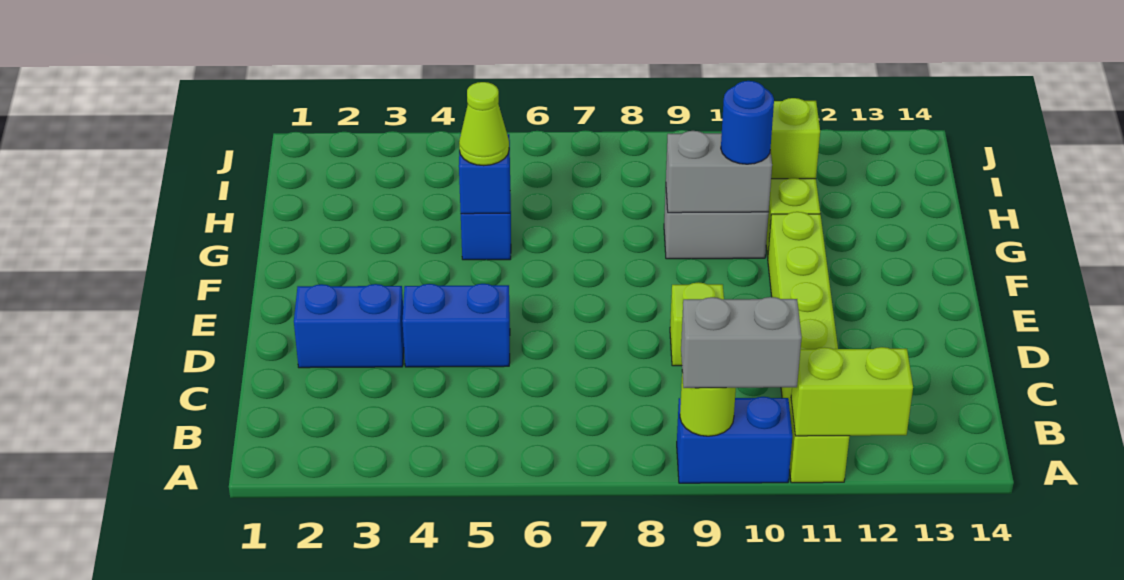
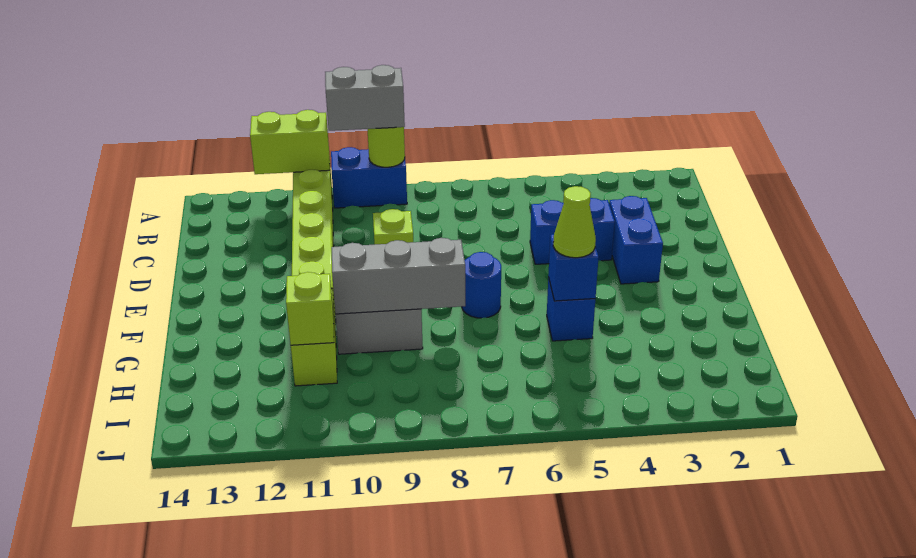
blue 1x2 brick [294,284,404,368] -> blue 1x2 brick turned to [609,196,663,284]
grey 1x2 brick [666,131,772,213] -> grey 1x3 brick [332,238,465,314]
blue 1x1 round brick [721,81,774,164] -> blue 1x1 round brick moved to [462,252,501,318]

